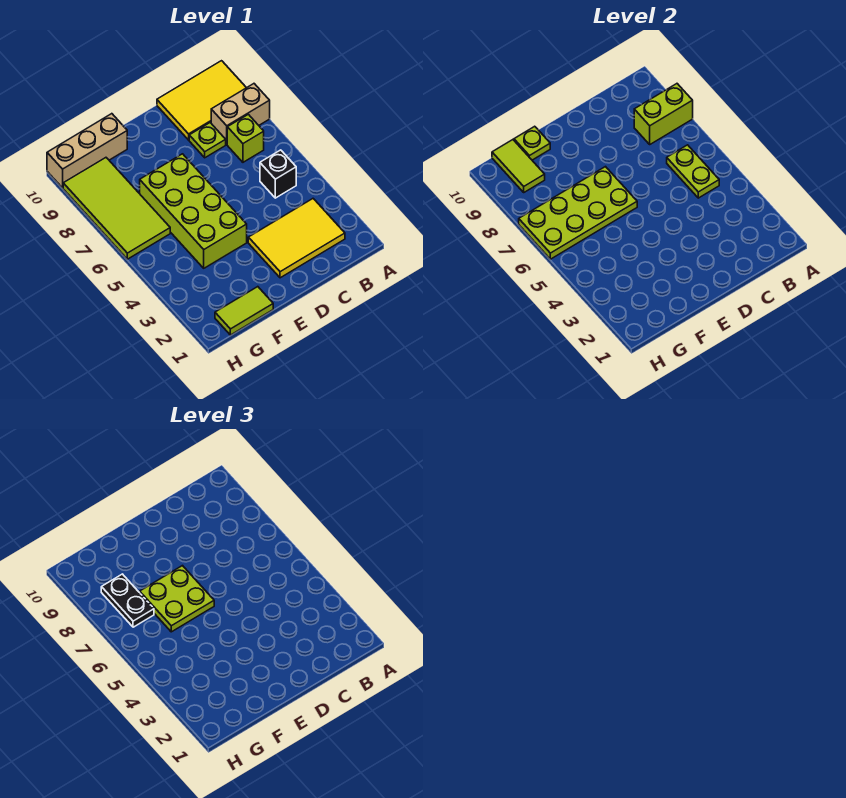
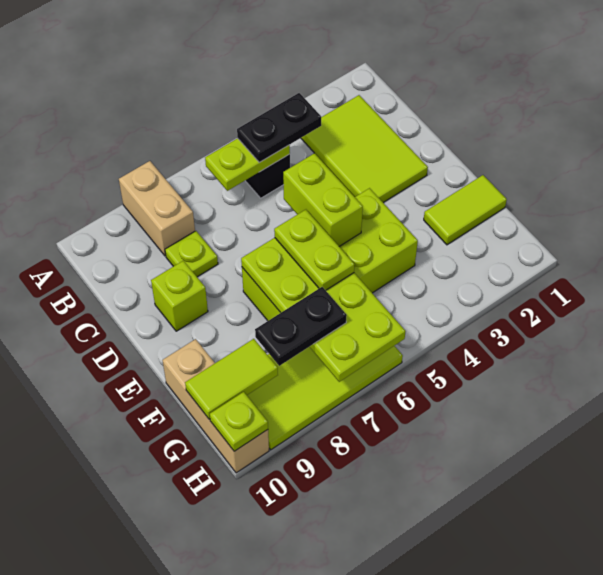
lime 1x2 brick [634,84,693,144] -> lime 1x2 brick moved to [283,153,363,246]
yellow 2x3 tile [157,61,246,140] -> none
yellow 2x3 tile [248,199,345,278] -> lime 2x3 tile [301,95,428,203]
none -> black 1x2 plate [237,93,321,162]
lime 1x1 brick [227,114,264,162] -> lime 1x1 brick moved to [151,261,208,331]
lime 2x2 plate [140,566,214,632] -> lime 1x2 plate [274,210,355,290]
lime 1x2 tile [215,287,273,335] -> lime 1x2 tile turned to [424,175,507,245]
lime 1x1 plate [514,126,550,160] -> lime 1x1 plate moved to [210,392,268,451]

